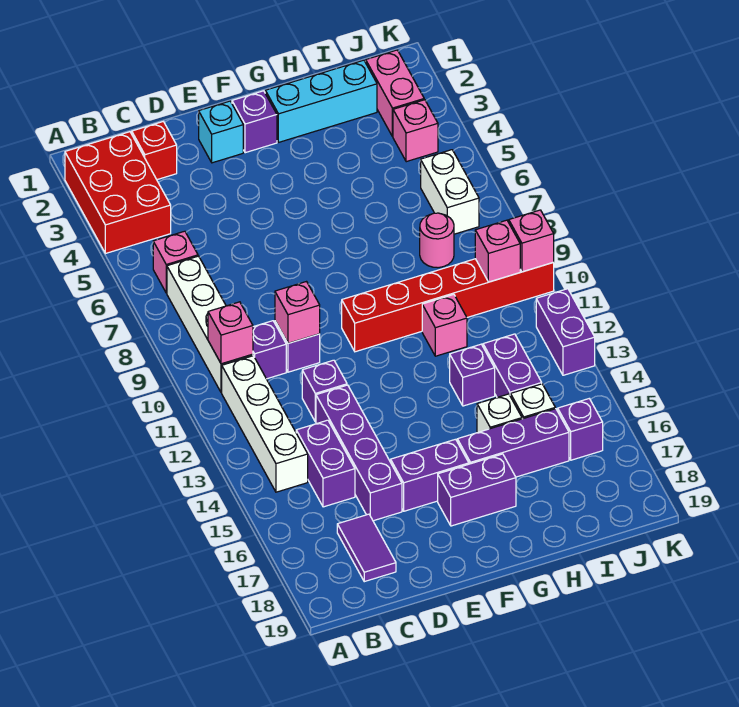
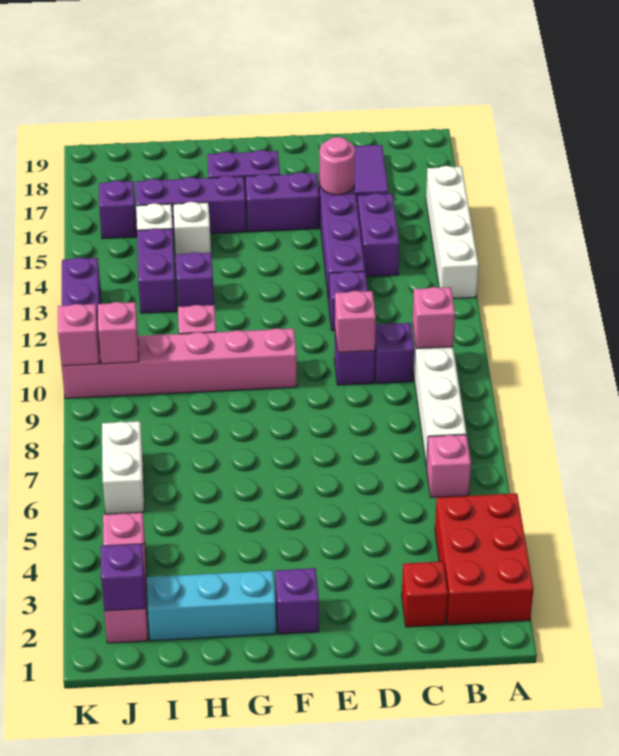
white 1x4 brick [222,356,308,492] -> white 1x4 brick moved to [426,166,479,298]
cyan 1x1 brick [199,101,243,163] -> none
red 1x6 brick [342,259,554,352] -> pink 1x6 brick [62,328,297,399]
pink 1x1 round brick [420,213,454,268] -> pink 1x1 round brick moved to [320,137,355,195]
none -> purple 1x1 brick [101,544,146,611]

